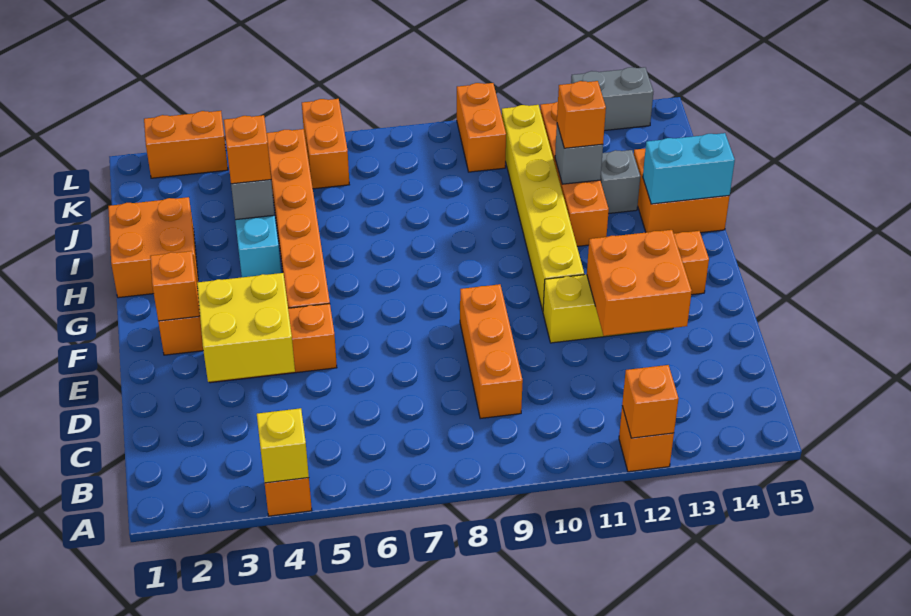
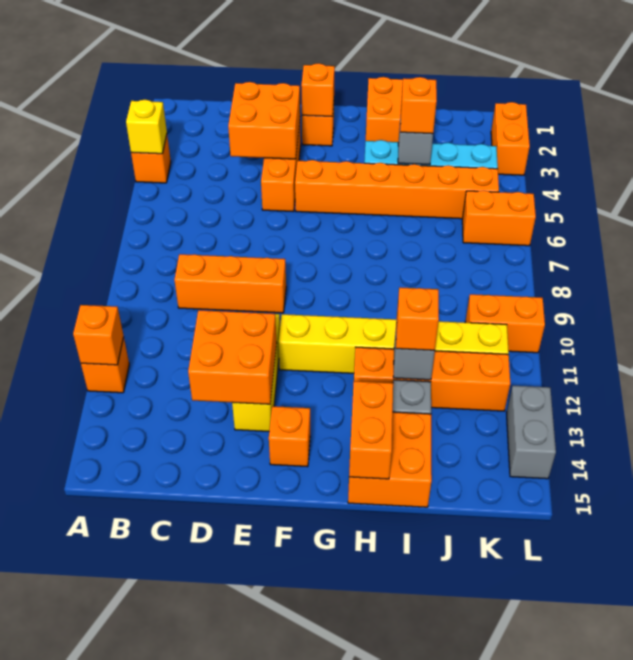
yellow 2x2 brick [197,273,295,382] -> orange 2x2 brick [228,82,300,159]
cyan 1x2 brick [643,133,735,204] -> orange 1x2 brick [349,381,393,479]

